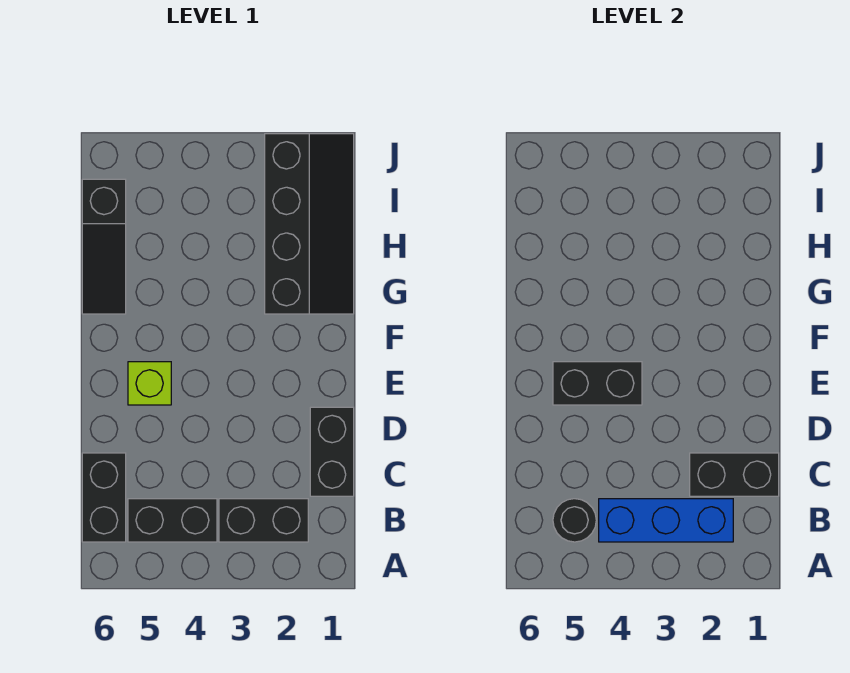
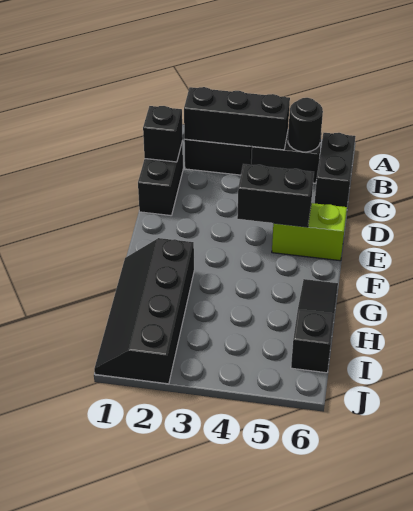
blue 1x3 brick [599,499,733,542] -> black 1x3 brick [184,87,290,150]
black 1x2 brick [690,453,779,496] -> black 1x1 brick [143,106,183,162]
lime 1x1 brick [128,362,171,405] -> lime 1x2 brick [272,203,347,261]

